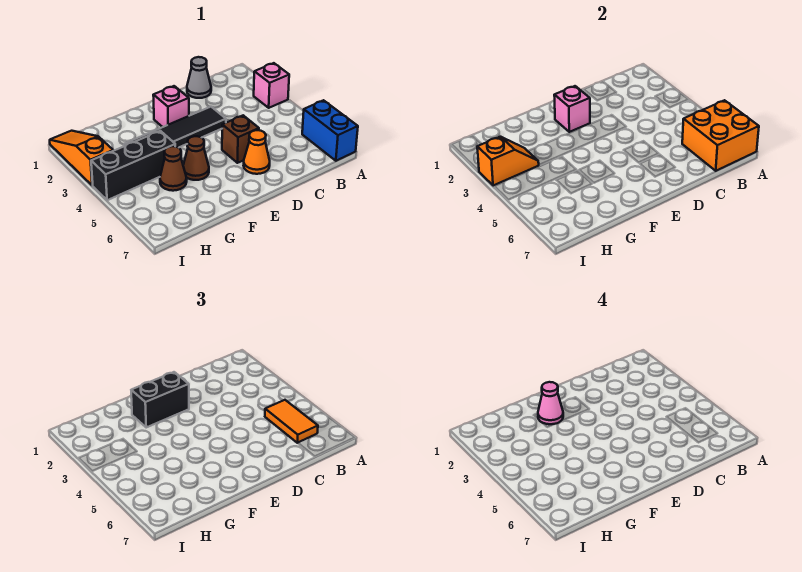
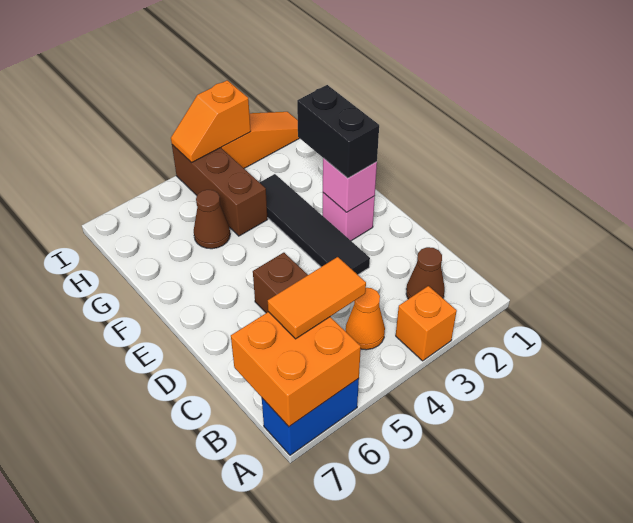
pink 1x1 brick [254,63,289,108] -> orange 1x1 brick [396,286,457,361]
grey 1x1 cone [187,57,211,98] -> none
orange 1x1 cone [244,130,270,174] -> orange 1x1 cone moved to [346,288,385,350]
pink 1x1 cone [538,382,563,424] -> none
brown 1x1 cone [183,136,209,180] -> brown 1x1 cone moved to [406,247,445,299]
black 1x3 brick [91,131,175,200] -> brown 1x3 brick [172,145,268,236]
orange 1x2 slope [477,137,539,186] -> orange 1x2 slope turned to [171,80,251,163]

